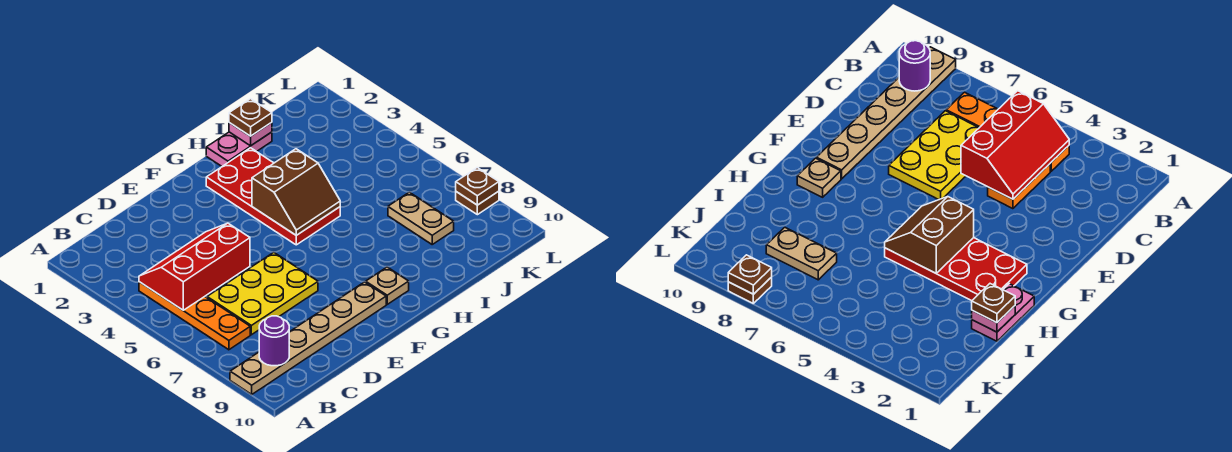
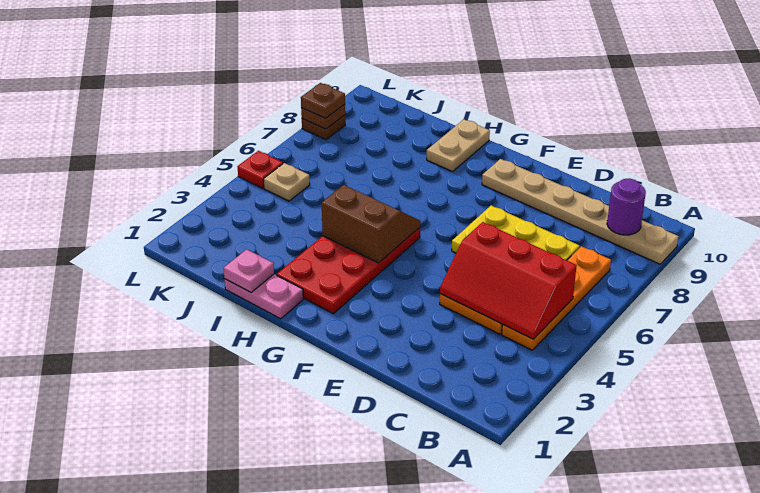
tan 1x1 plate [366,267,409,304] -> tan 1x1 plate moved to [263,163,310,201]
brown 1x1 plate [229,99,272,136] -> brown 1x1 plate moved to [301,83,345,118]
tan 1x2 plate [388,192,454,244] -> tan 1x2 plate moved to [427,119,490,172]
none -> red 1x1 plate [237,151,283,188]

